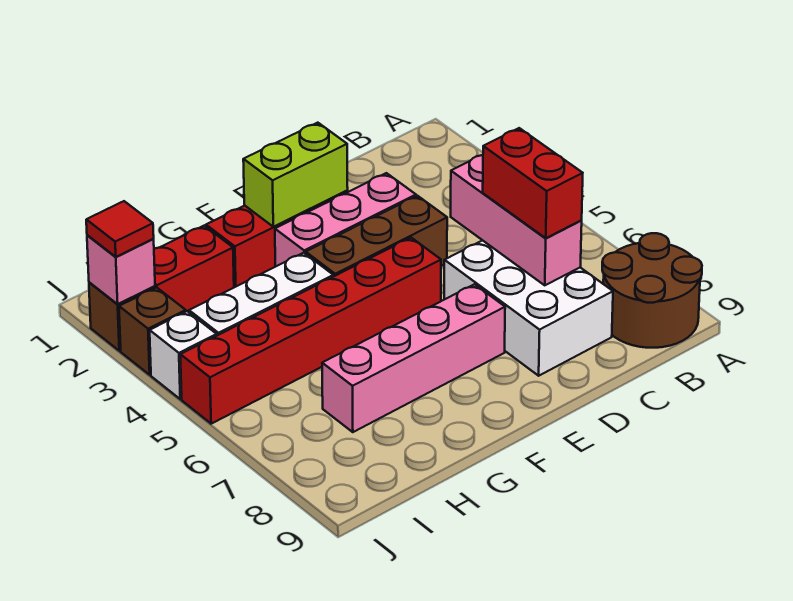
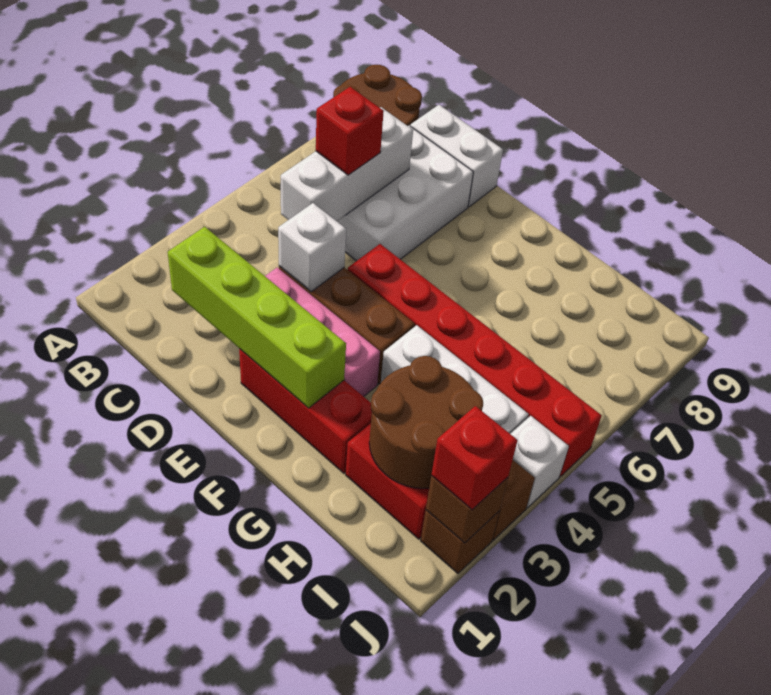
pink 1x3 brick [451,155,582,285] -> white 1x3 brick [281,107,413,221]
red 1x2 brick [483,128,583,238] -> red 1x1 brick [316,87,384,175]
none -> white 1x2 brick [410,105,503,207]
none -> white 1x1 brick [278,203,346,292]
lime 1x2 brick [243,123,348,227] -> lime 1x4 brick [168,227,346,408]
pink 1x4 brick [322,284,505,432] -> none
none -> brown 2x2 round brick [369,356,483,488]
pink 1x1 brick [87,235,155,304] -> brown 1x1 brick [426,476,508,543]
red 1x1 tile [86,201,154,257] -> red 1x1 brick [431,406,517,510]

